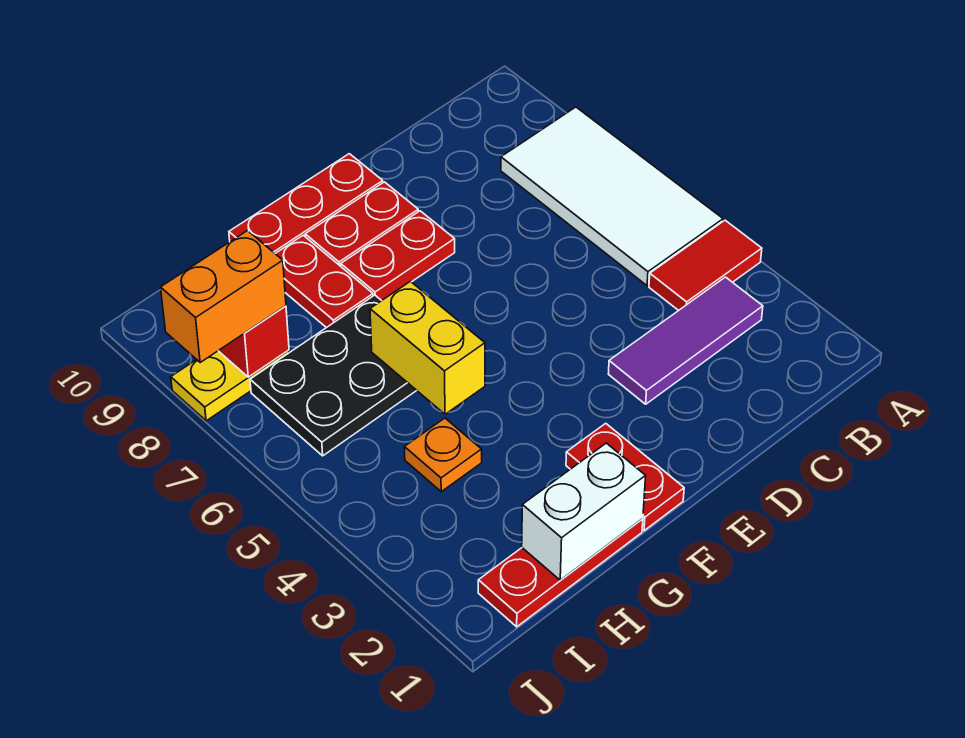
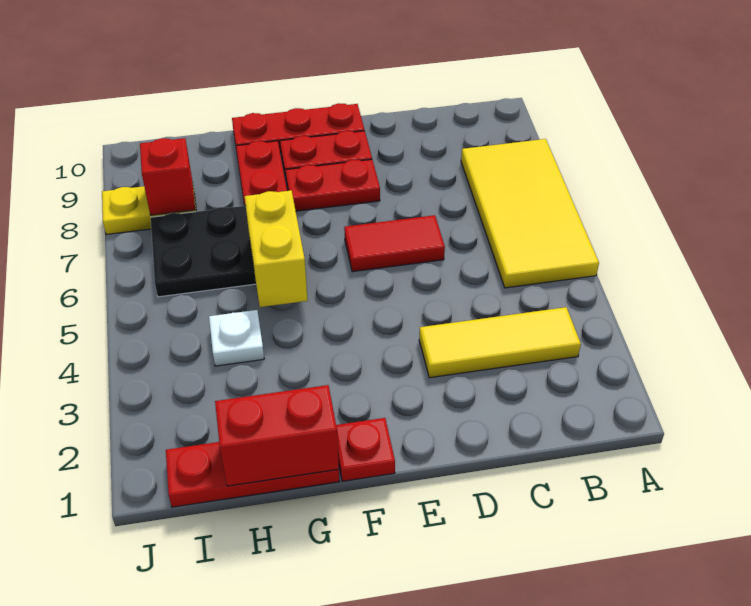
red 1x2 tile [649,220,762,311] -> red 1x2 tile moved to [344,215,445,272]
white 2x4 tile [501,107,723,286] -> yellow 2x4 tile [461,139,599,288]
purple 1x3 tile [609,277,763,404] -> yellow 1x3 tile [419,307,581,378]
red 1x2 plate [566,423,684,531] -> red 1x1 plate [336,418,395,481]
white 1x2 brick [522,443,646,580] -> red 1x2 brick [215,385,339,486]
orange 1x1 plate [405,418,482,491] -> white 1x1 plate [209,310,264,366]
orange 1x2 brick [161,231,286,363] -> none

